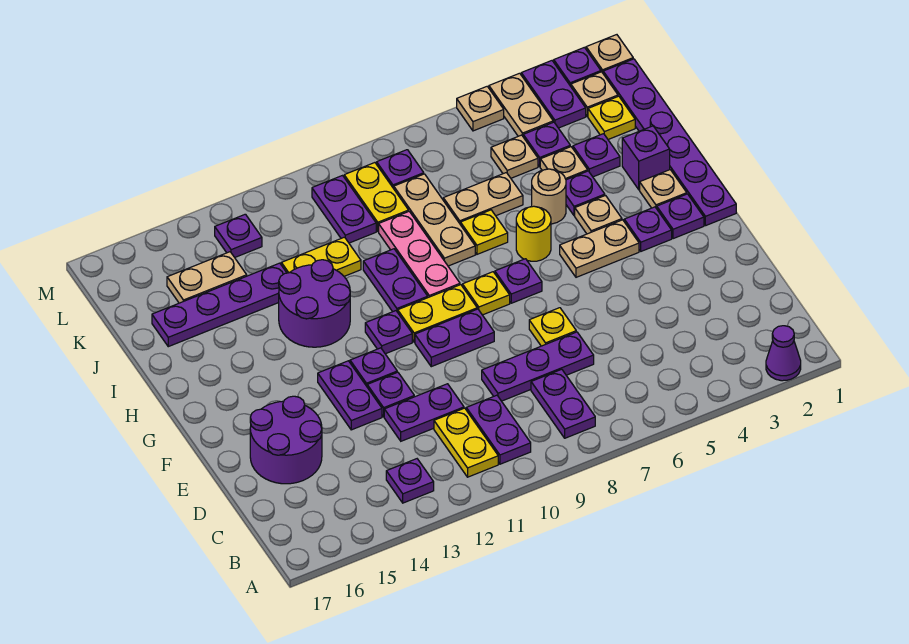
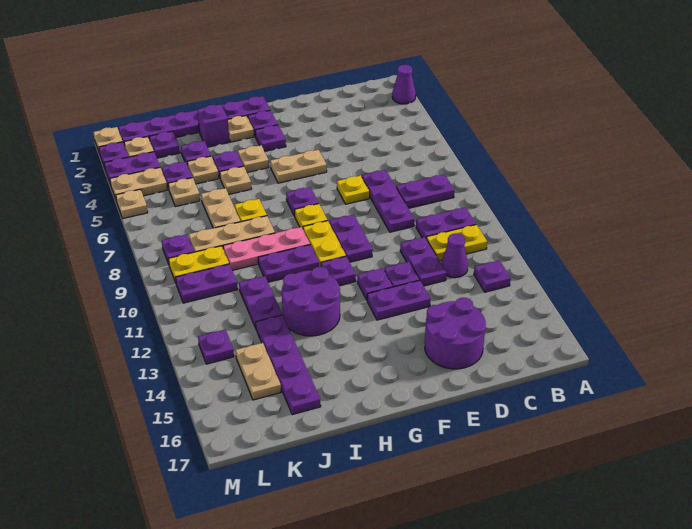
none -> purple 1x1 cone [441,233,468,278]
tan 1x2 plate [560,220,639,277] -> tan 1x2 plate turned to [270,150,327,183]
yellow 1x1 round brick [516,206,551,261] -> none
tan 1x1 round brick [532,169,566,224] -> tan 1x1 plate [220,166,251,194]
yellow 1x2 plate [281,237,361,276] -> purple 1x2 plate [239,276,282,328]
yellow 1x1 plate [588,96,635,139] -> purple 1x1 plate [149,131,180,158]

